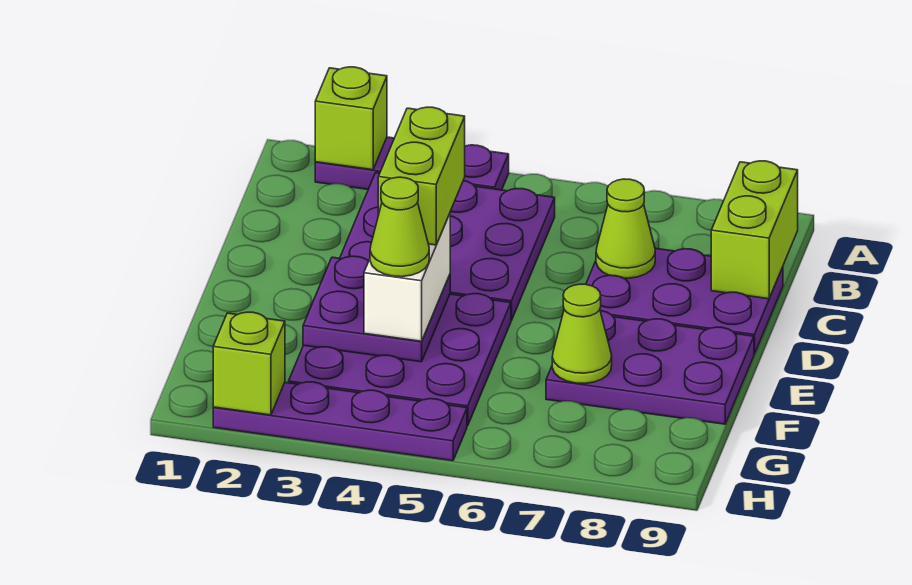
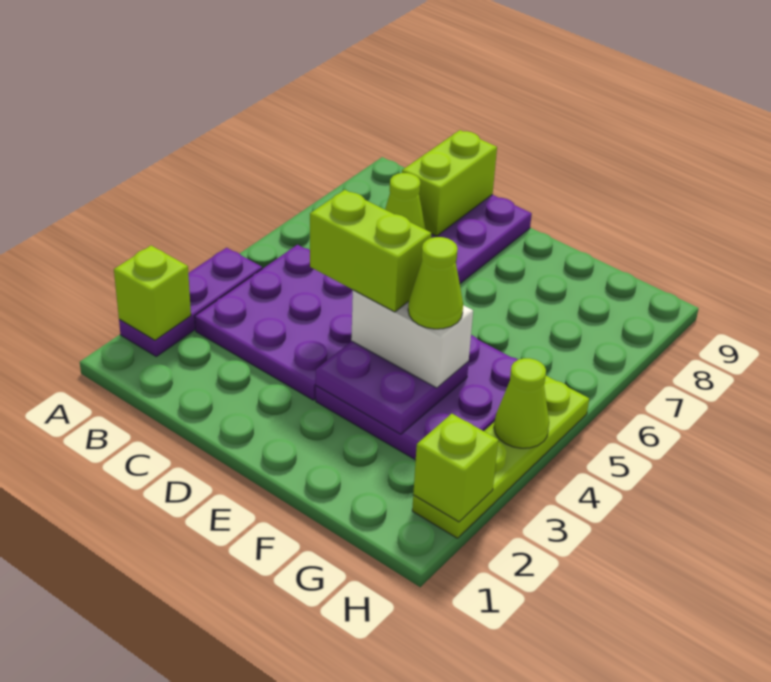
lime 1x2 brick [711,161,798,299] -> lime 1x2 brick turned to [402,130,497,236]
purple 2x3 plate [546,311,754,424] -> none
lime 1x1 cone [552,284,612,383] -> lime 1x1 cone moved to [494,358,549,448]
purple 1x4 plate [213,382,467,461] -> lime 1x4 plate [412,376,589,538]

